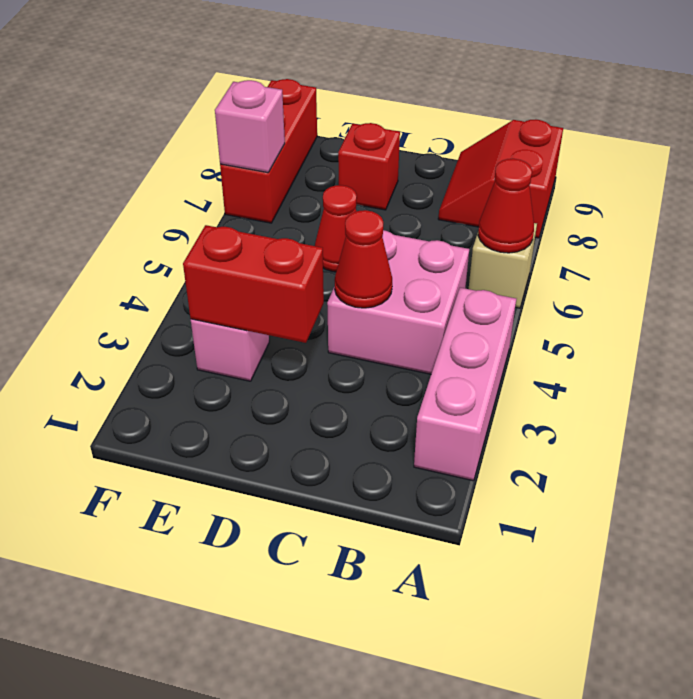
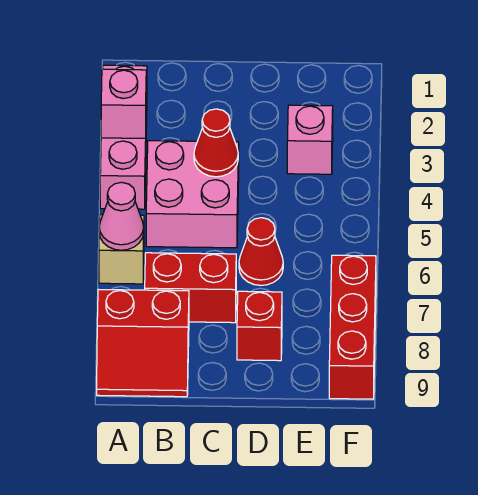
red 1x1 cone [478,159,534,253] -> pink 1x1 cone [99,182,144,250]
red 2x2 slope [438,119,563,238] -> red 2x2 slope turned to [97,290,189,397]
red 1x2 brick [183,225,324,343] -> red 1x2 brick moved to [145,253,236,323]
pink 1x1 brick [215,80,285,173] -> pink 1x1 brick moved to [101,69,146,138]

